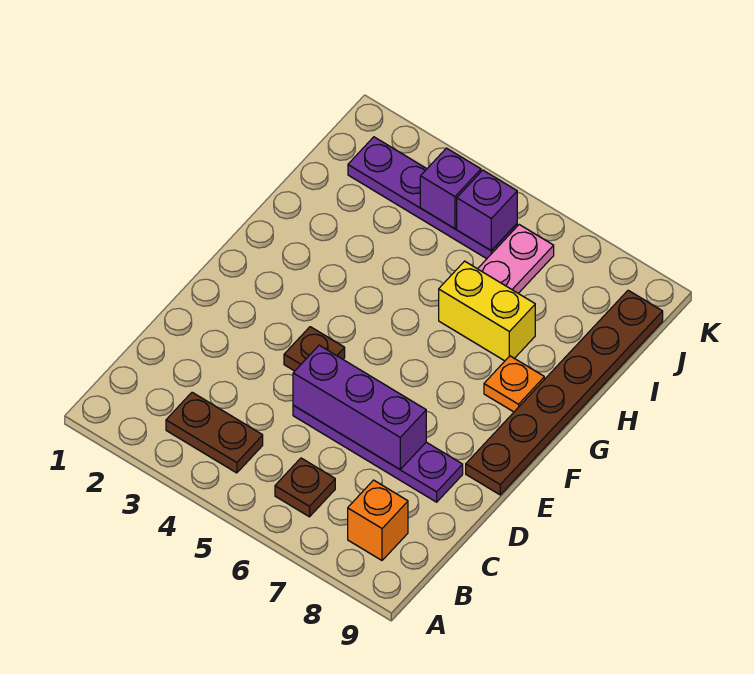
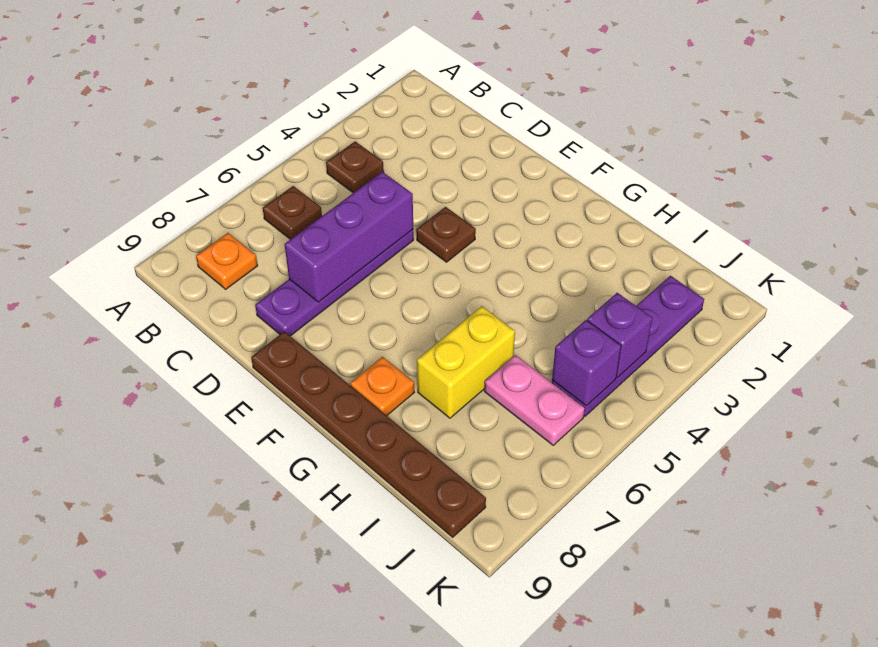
brown 1x2 plate [166,392,263,473] -> brown 1x1 plate [326,141,384,193]
orange 1x1 brick [348,480,408,560] -> orange 1x1 plate [196,233,258,289]

